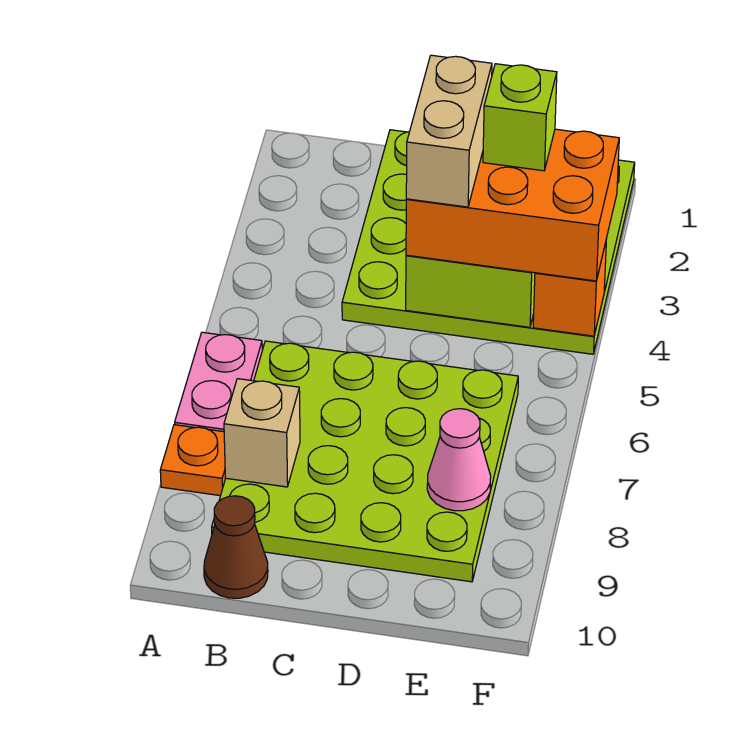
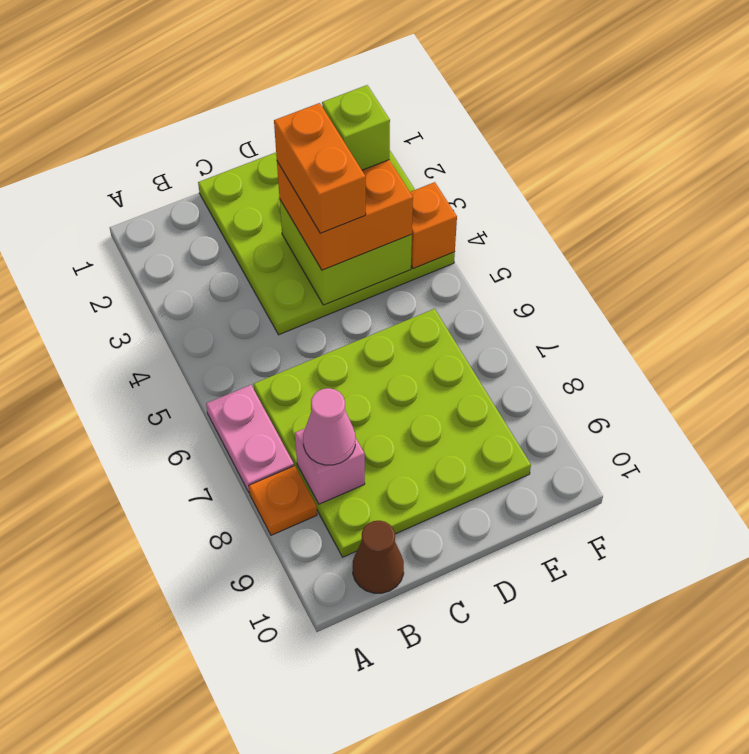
tan 1x1 brick [224,379,300,487] -> pink 1x1 brick [295,428,365,504]
orange 2x3 brick [406,129,619,281] -> orange 2x2 brick [277,160,413,270]
tan 1x2 brick [406,55,492,207] -> orange 1x2 brick [274,103,366,233]
pink 1x1 cone [427,409,491,511] -> pink 1x1 cone moved to [303,388,355,465]

